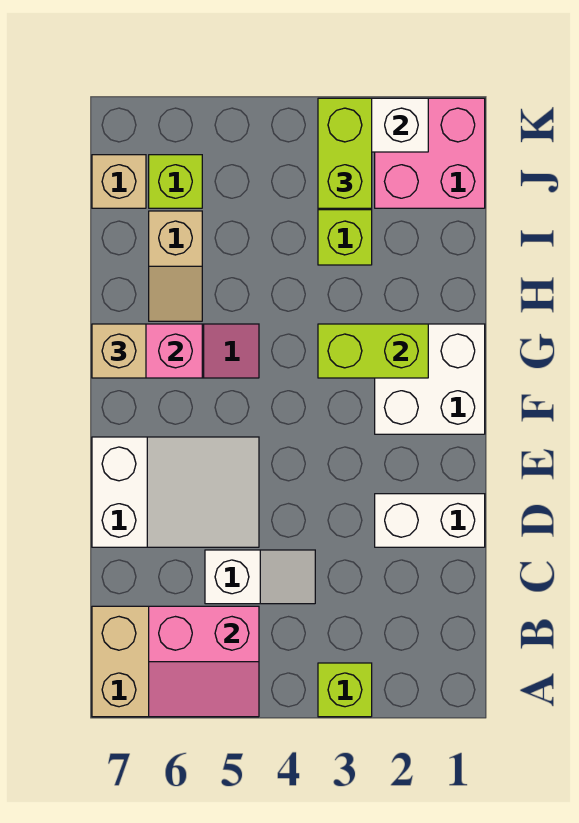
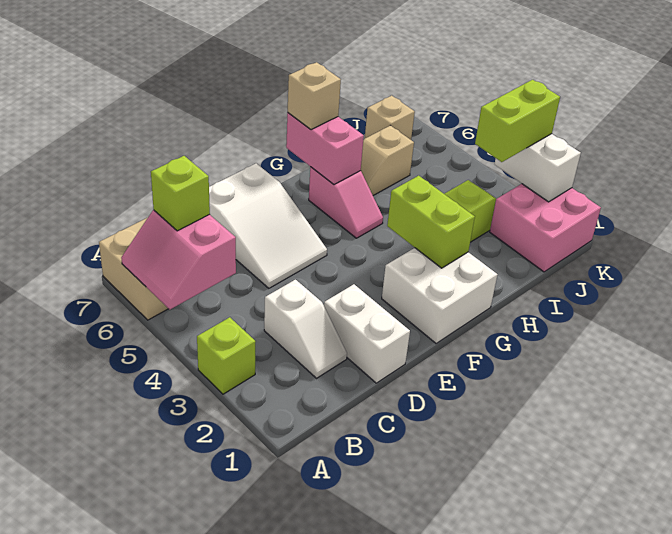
white 1x2 slope [205,550,315,604] -> white 1x2 slope moved to [264,280,347,378]
lime 1x1 brick [149,155,202,208] -> lime 1x1 brick moved to [151,156,210,231]

